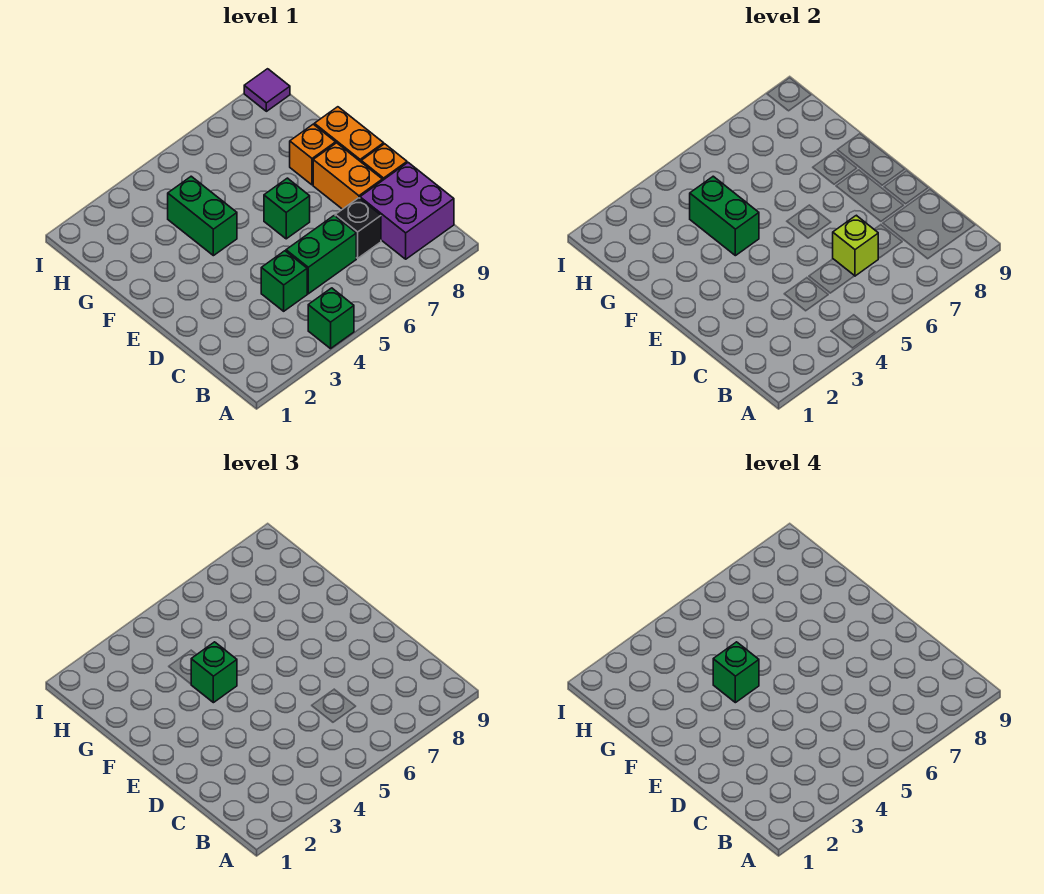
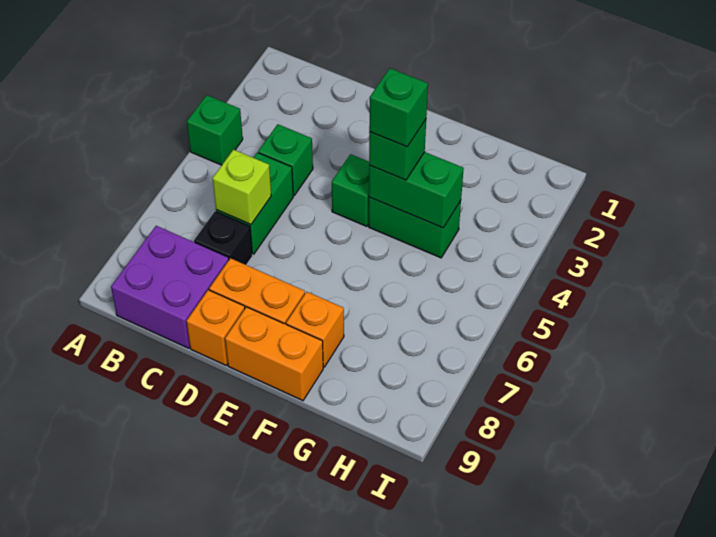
green 1x1 brick [264,178,310,239] -> green 1x1 brick moved to [332,154,370,226]
purple 1x1 tile [244,69,290,111] -> none

